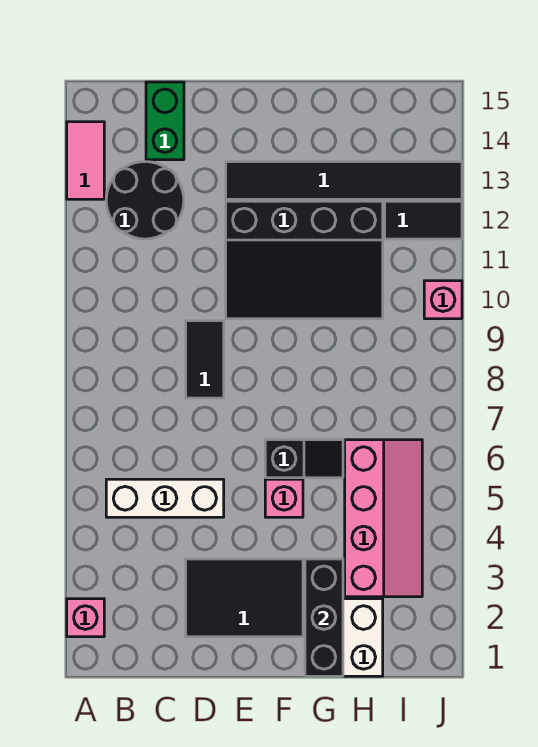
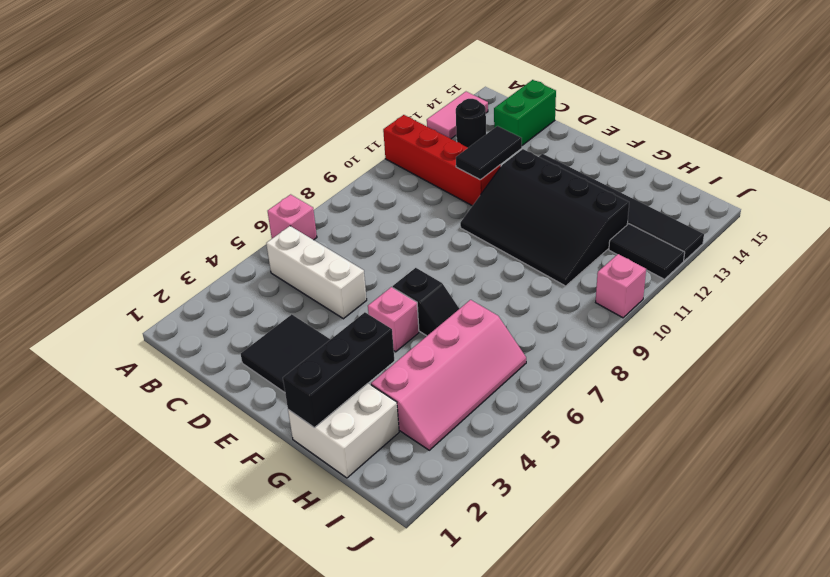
pink 1x1 brick [67,599,104,637] -> pink 1x1 brick moved to [268,194,317,240]
none -> red 1x4 brick [383,115,501,206]
black 2x2 round brick [106,162,184,239] -> black 1x1 round brick [456,99,486,148]
black 1x2 tile [186,321,224,398] -> black 1x2 tile moved to [456,126,522,180]

